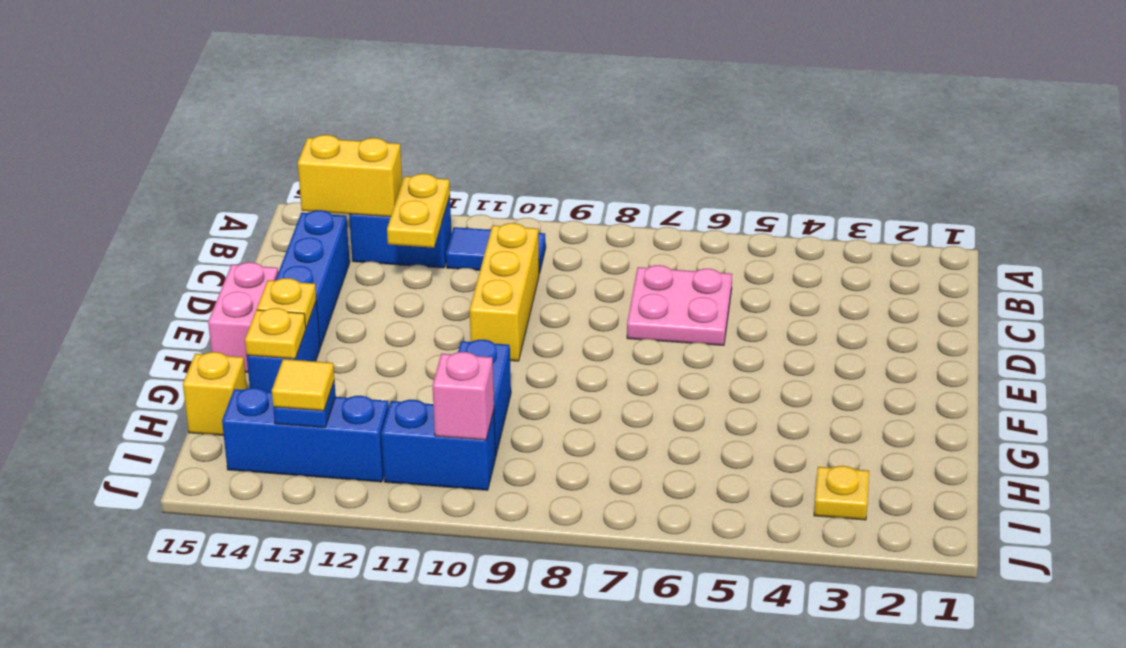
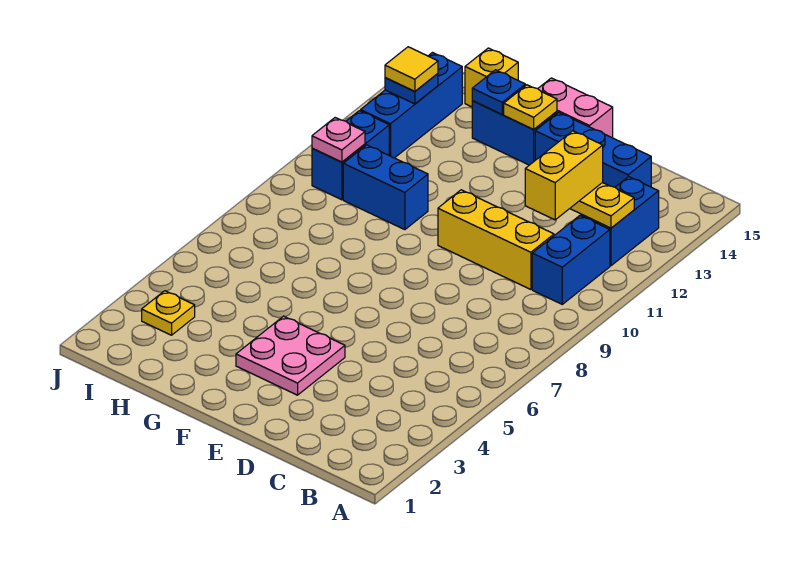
blue 1x2 tile [446,227,546,274] -> blue 1x2 brick [532,216,610,304]
yellow 1x2 brick [298,135,402,217] -> yellow 1x2 brick moved to [525,131,603,220]
pink 2x2 plate [627,265,732,346] -> pink 2x2 plate moved to [236,316,345,395]
yellow 1x1 plate [245,308,306,359] -> blue 1x1 plate [472,70,525,114]
pink 1x1 brick [432,352,494,440] -> pink 1x1 plate [312,118,365,162]

